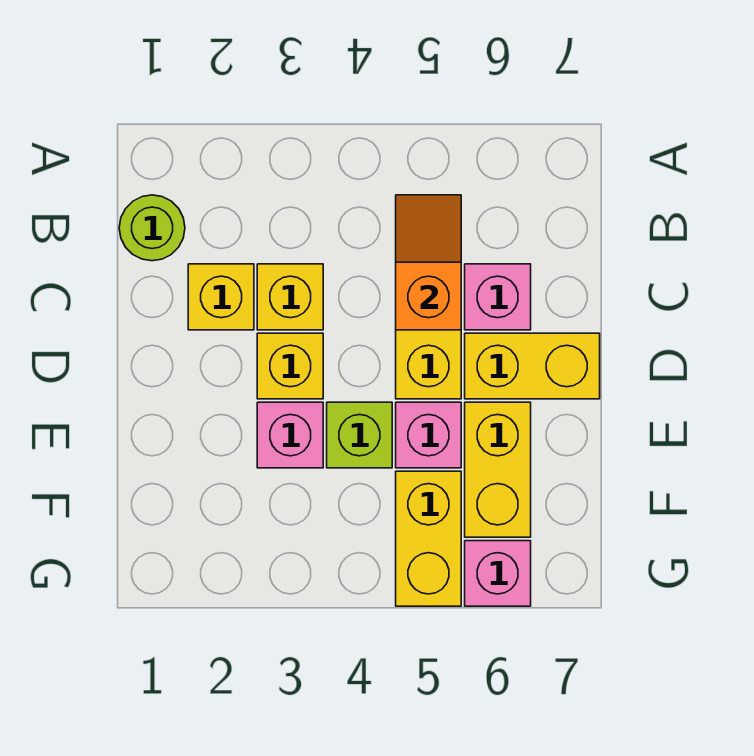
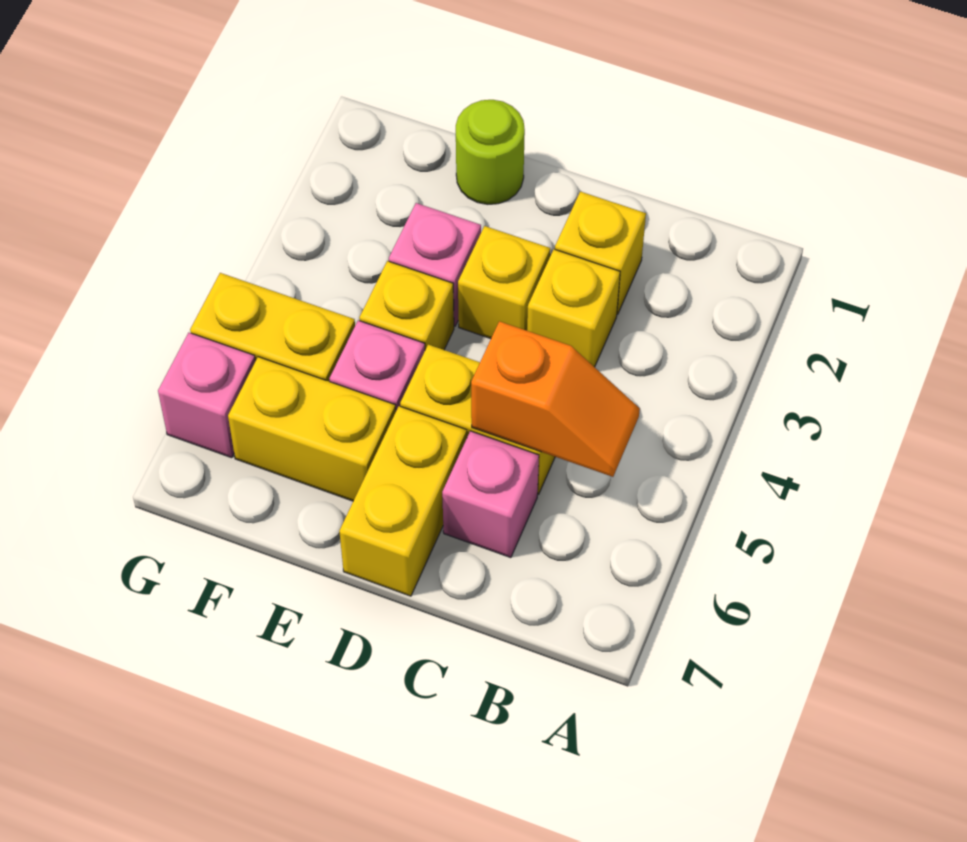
lime 1x1 round brick [119,195,185,261] -> lime 1x1 round brick moved to [456,100,525,204]
lime 1x1 brick [327,402,392,468] -> yellow 1x1 brick [359,261,454,350]

